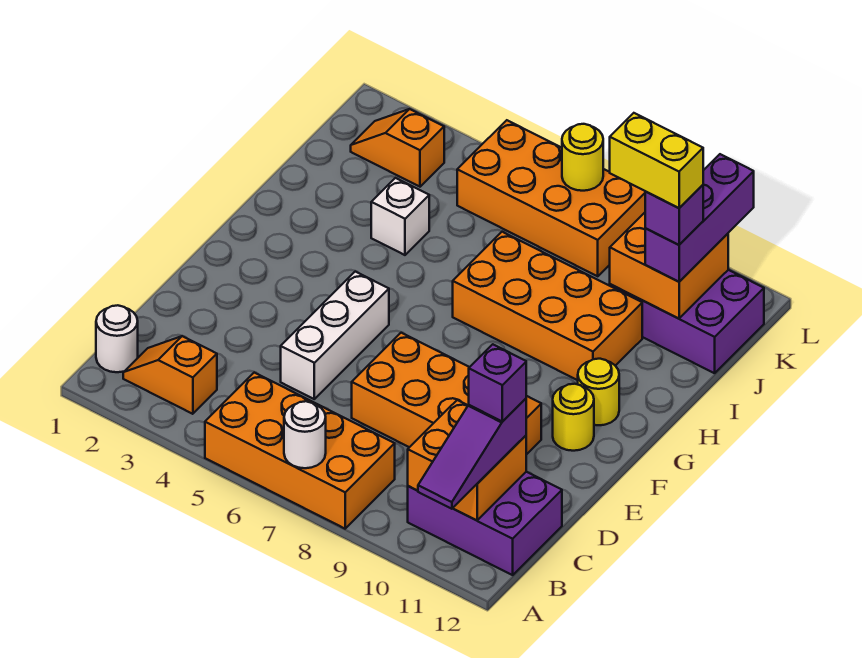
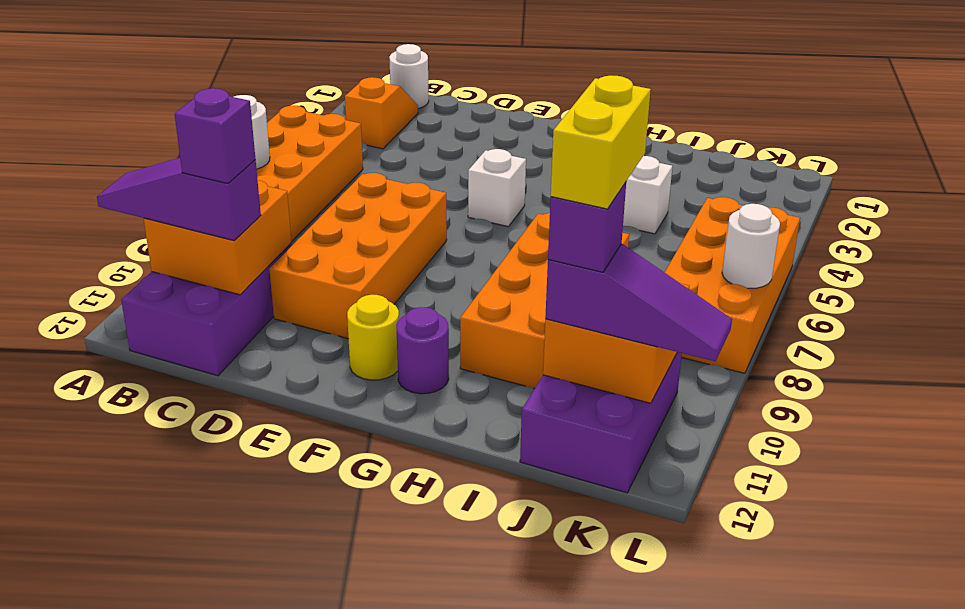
white 1x3 brick [281,272,389,399] -> white 1x1 brick [468,149,526,227]
yellow 1x1 round brick [578,359,619,425] -> purple 1x1 round brick [396,307,449,394]
purple 1x3 brick [645,154,754,282] -> purple 1x3 slope [545,244,732,361]
orange 1x2 slope [351,109,444,187] -> none
yellow 1x1 round brick [562,124,603,191] -> white 1x1 round brick [722,204,780,288]

